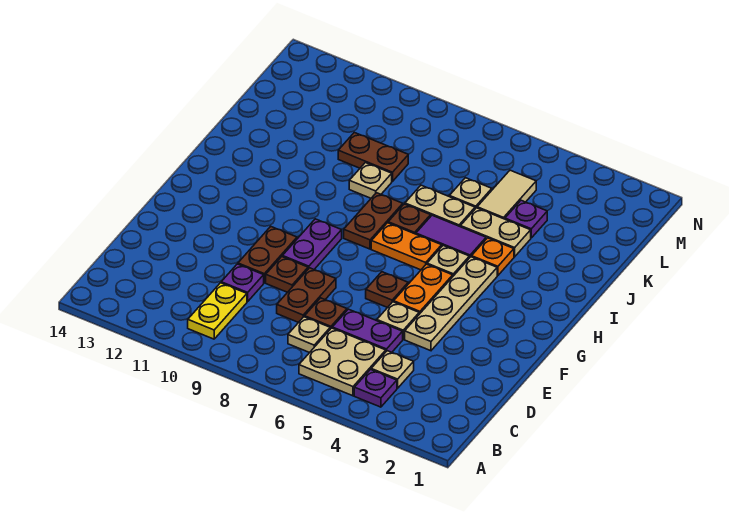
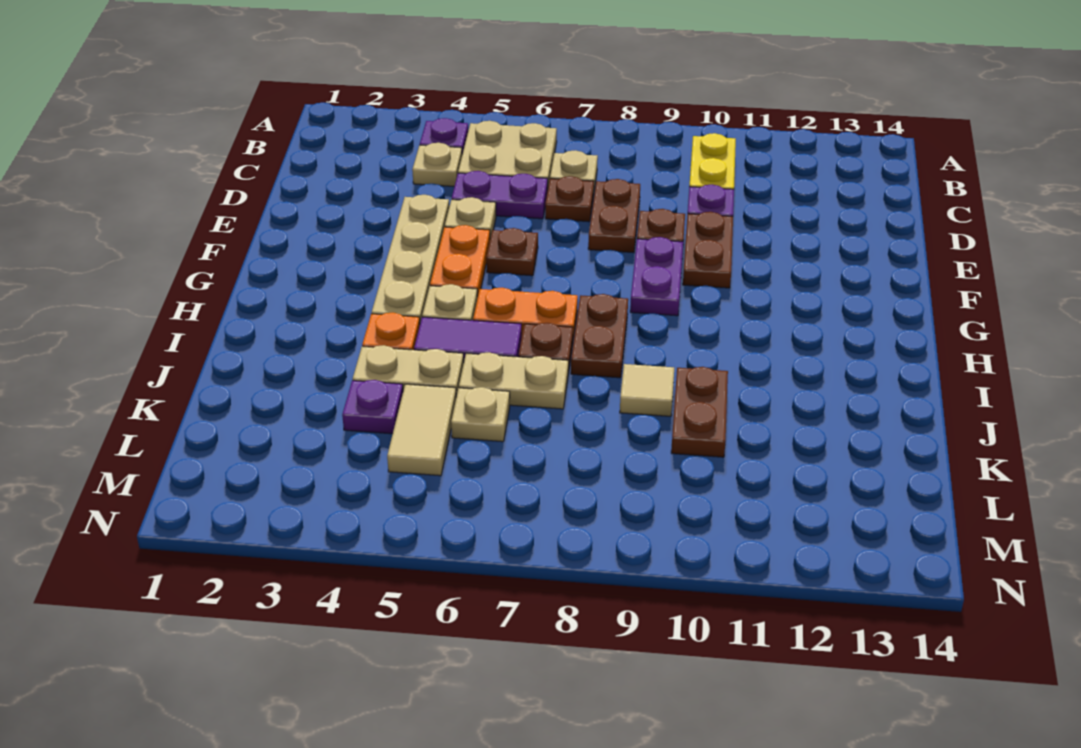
tan 1x1 plate [349,163,392,198] -> tan 1x1 tile [620,364,674,416]
brown 1x2 plate [338,132,408,181] -> brown 1x2 plate turned to [671,367,728,457]

